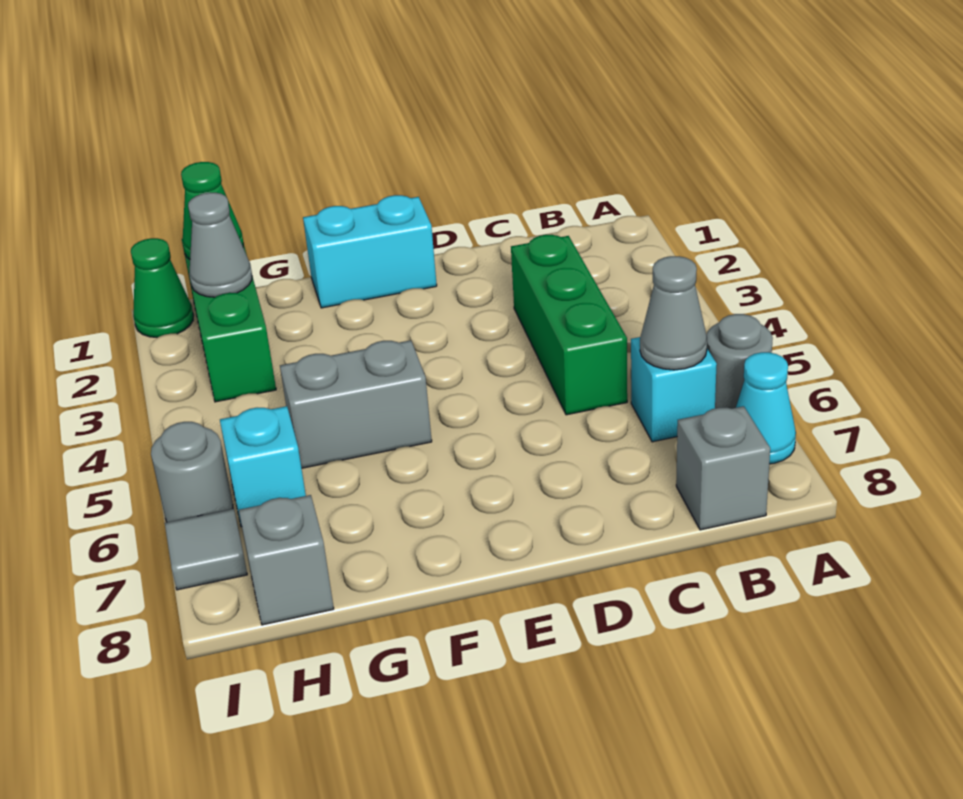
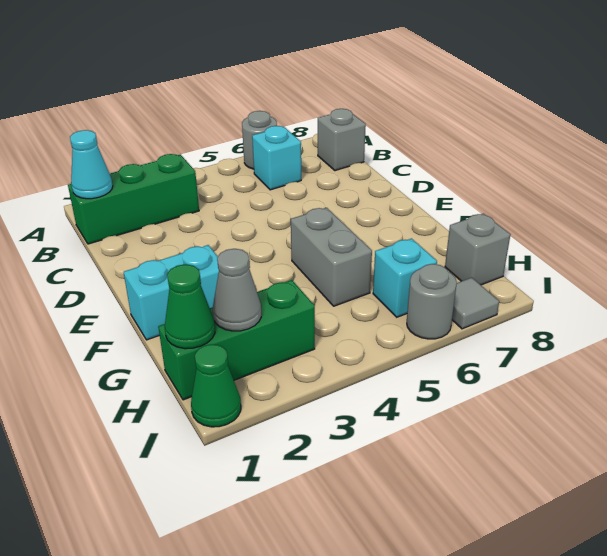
cyan 1x1 cone [736,352,796,464] -> cyan 1x1 cone moved to [70,130,113,199]
grey 1x1 cone [640,256,707,370] -> none
green 1x3 brick [511,235,627,415] -> green 1x3 brick moved to [68,154,199,244]
cyan 1x2 brick [303,195,437,308] -> cyan 1x2 brick turned to [124,245,219,340]

